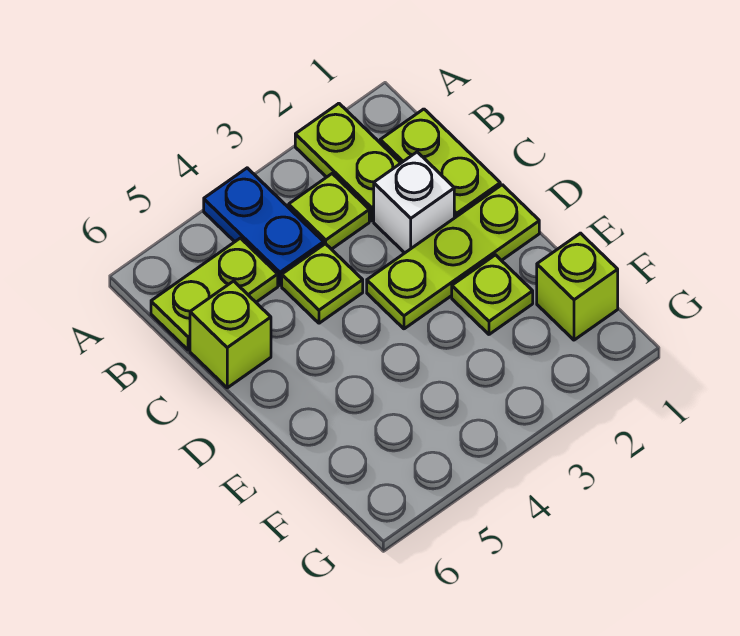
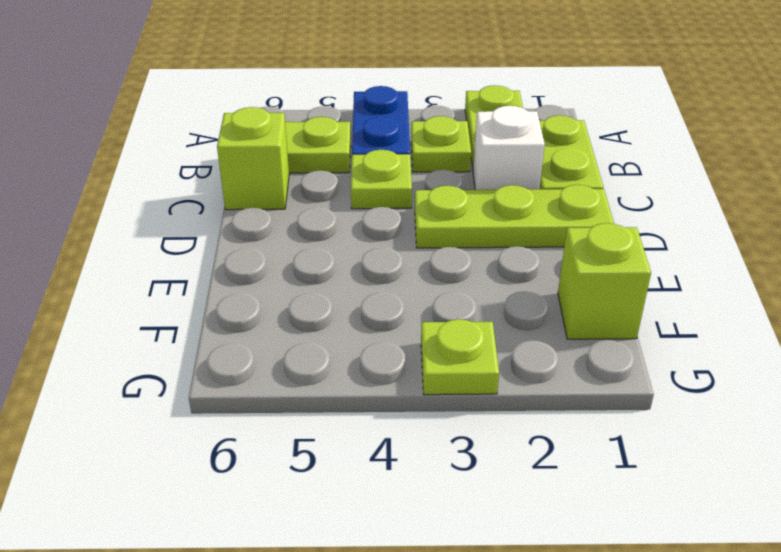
lime 1x1 plate [452,255,533,334] -> lime 1x1 plate moved to [421,319,499,395]

